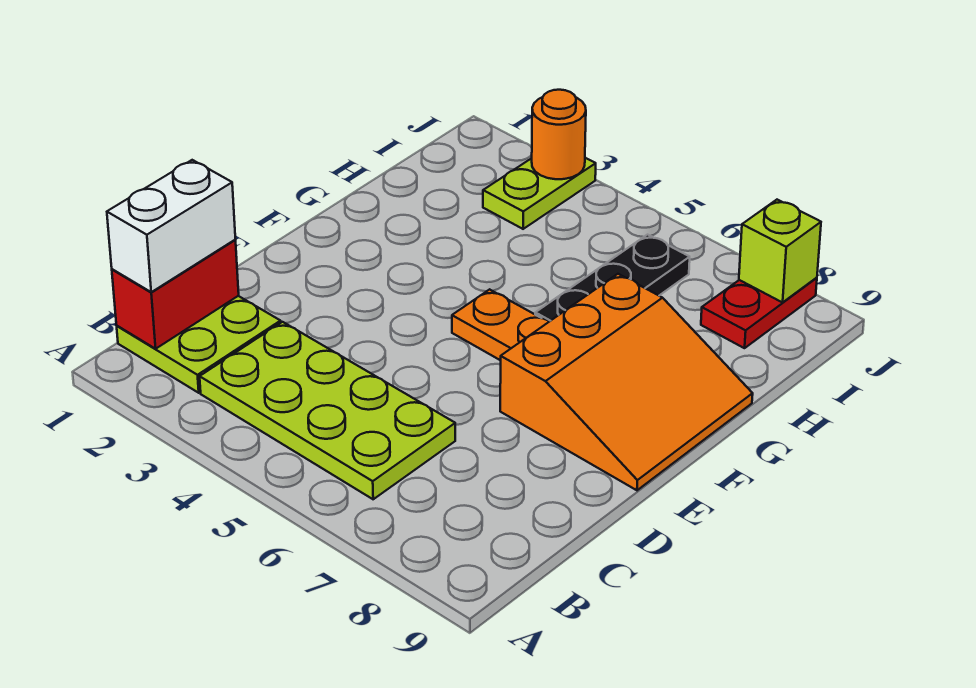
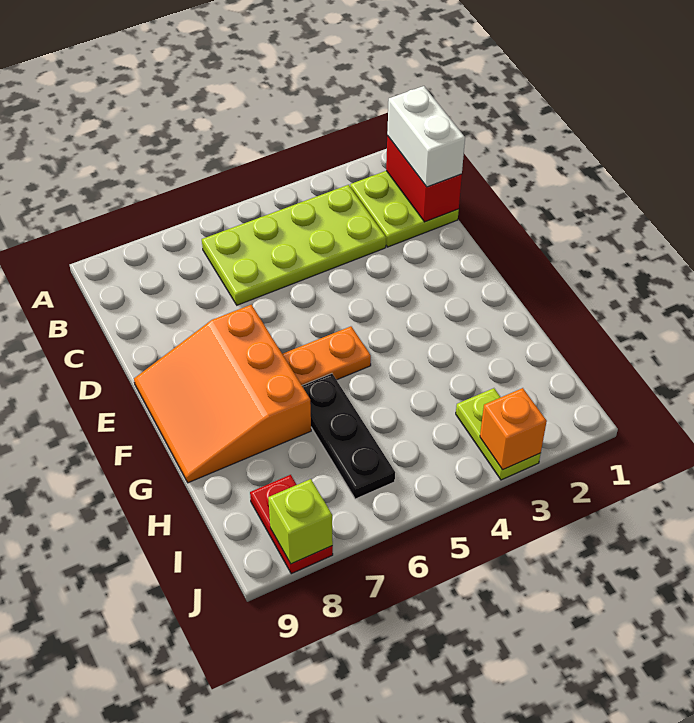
orange 1x1 round brick [532,90,586,179] -> orange 1x1 brick [480,388,547,470]

